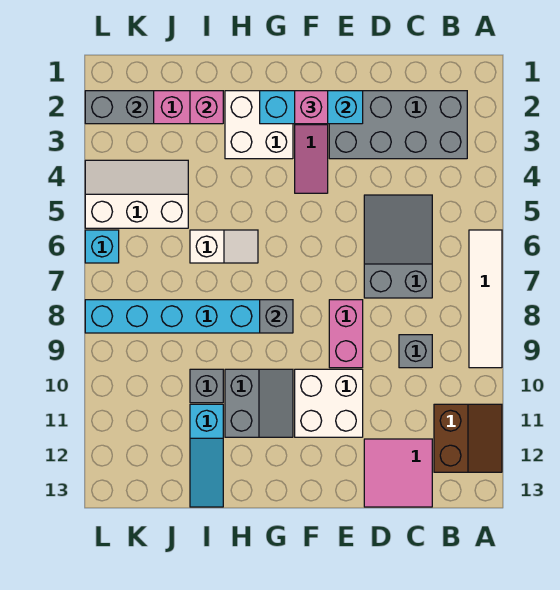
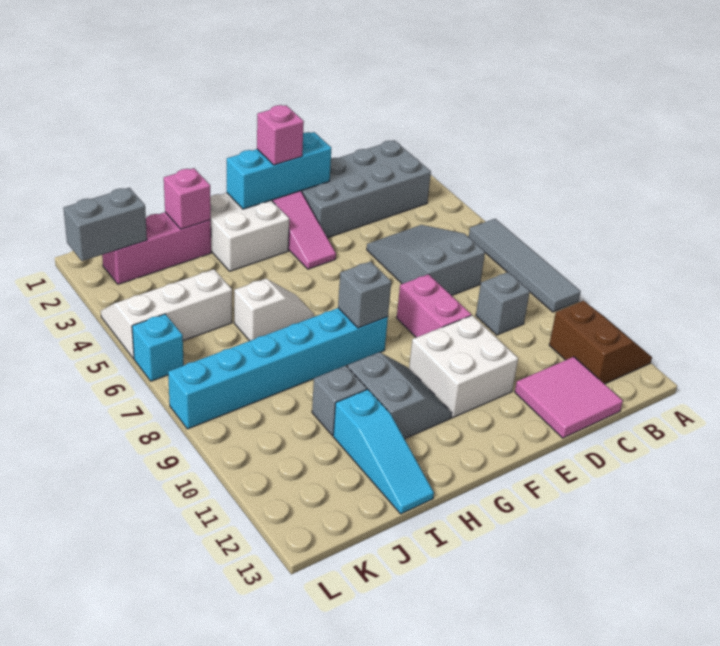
white 1x4 tile [469,230,502,368] -> grey 1x4 tile [469,219,581,312]

